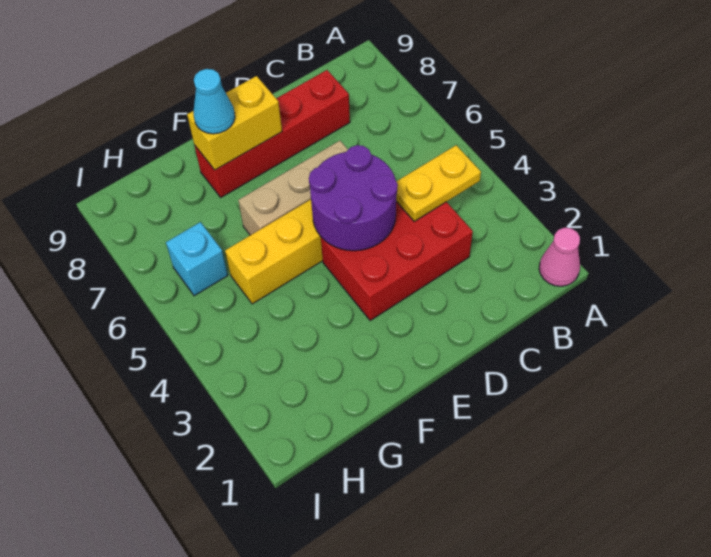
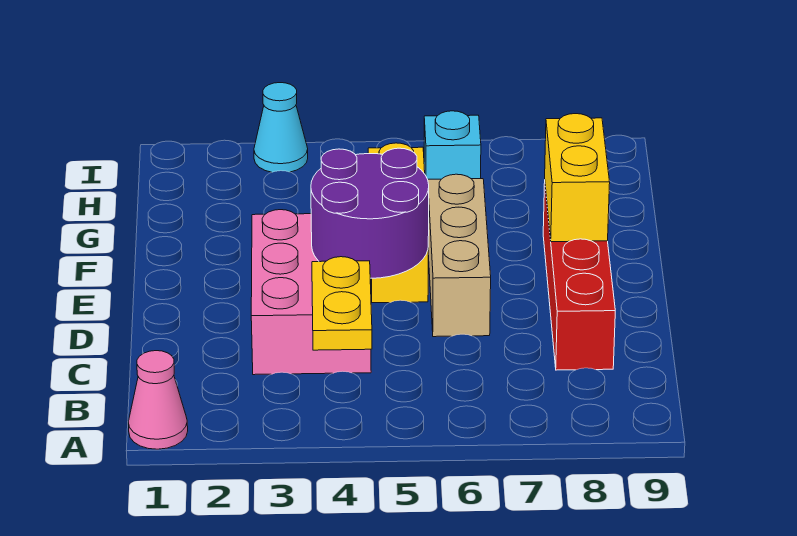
red 2x3 brick [321,202,473,321] -> pink 2x3 brick [251,210,371,375]
cyan 1x1 cone [193,69,235,134] -> cyan 1x1 cone moved to [254,83,308,172]

